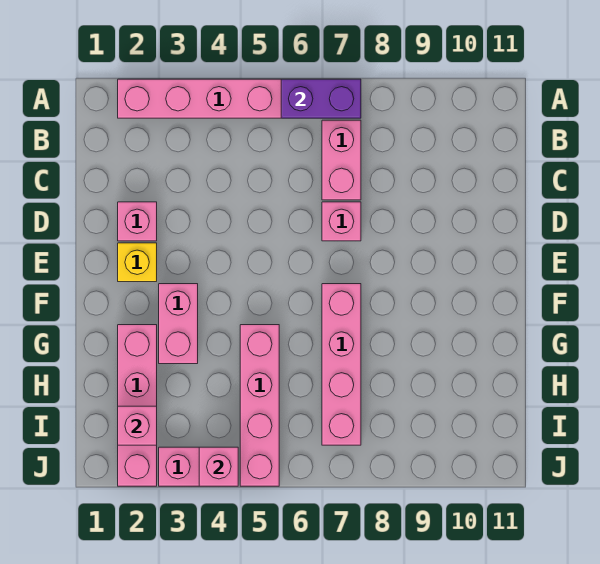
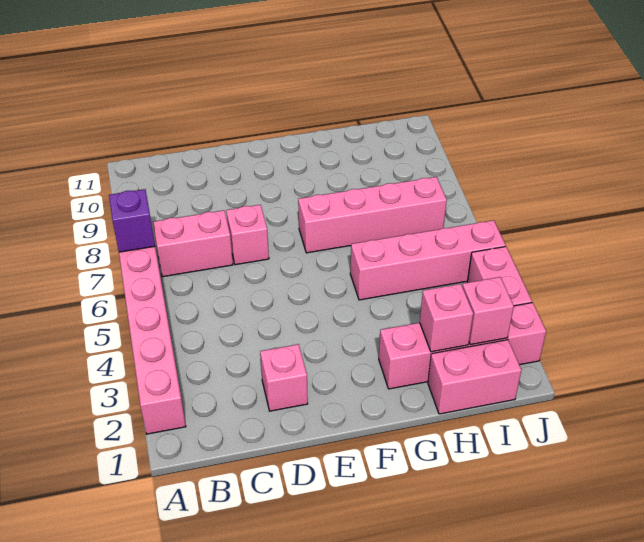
purple 1x2 brick [281,79,361,118] -> purple 1x1 brick [109,189,155,252]
yellow 1x1 brick [118,243,157,282] -> none
pink 1x2 brick [159,284,198,364] -> pink 1x2 brick moved to [428,340,522,414]
pink 1x1 brick [199,447,238,486] -> pink 1x1 brick moved to [420,284,473,352]

